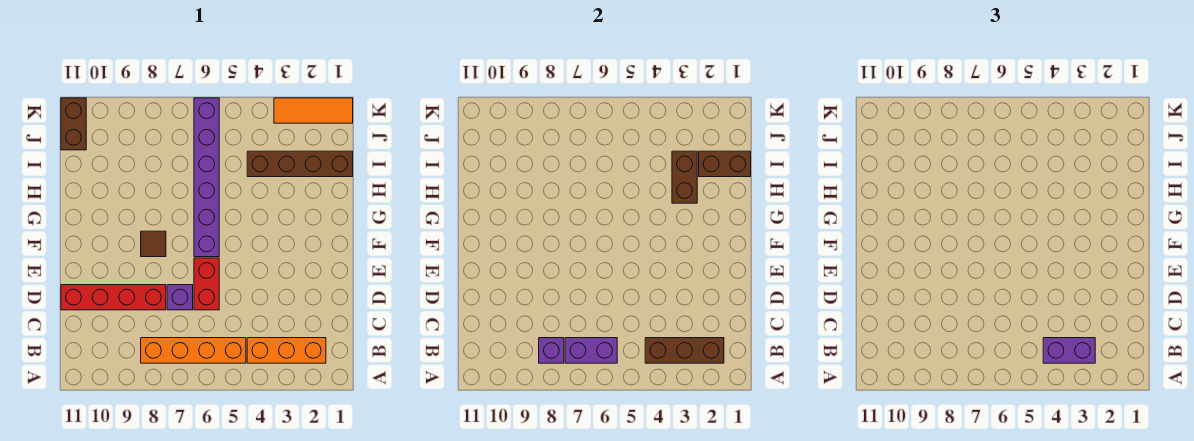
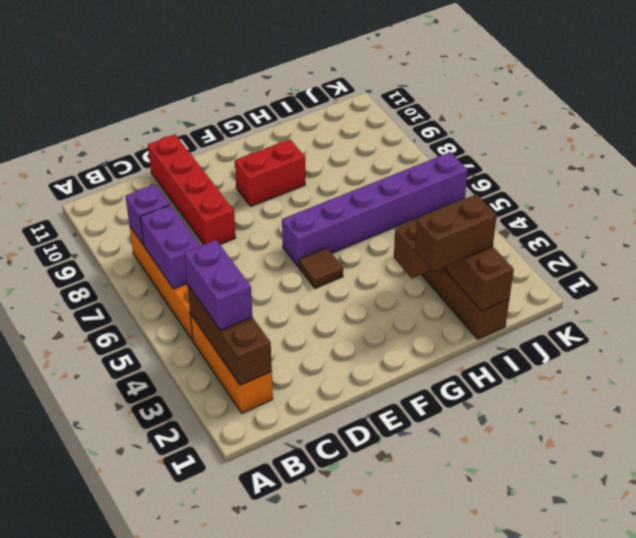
red 1x2 brick [194,258,219,310] -> red 1x2 brick moved to [235,139,305,206]
purple 1x1 brick [167,285,193,310] -> none
brown 1x1 tile [141,231,166,257] -> brown 1x1 tile moved to [299,248,343,288]
brown 1x2 brick [61,98,86,150] -> brown 1x2 brick moved to [415,194,497,271]
orange 1x3 tile [274,98,353,123] -> none

